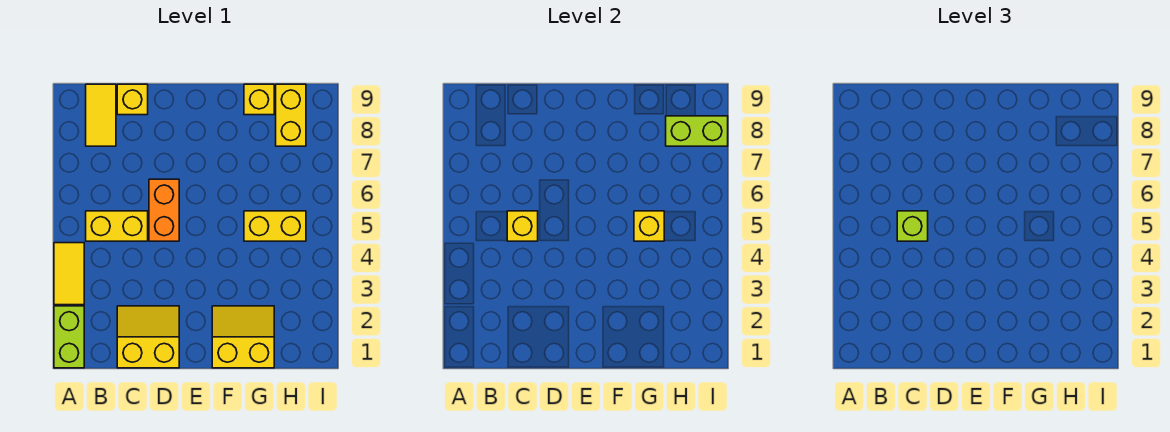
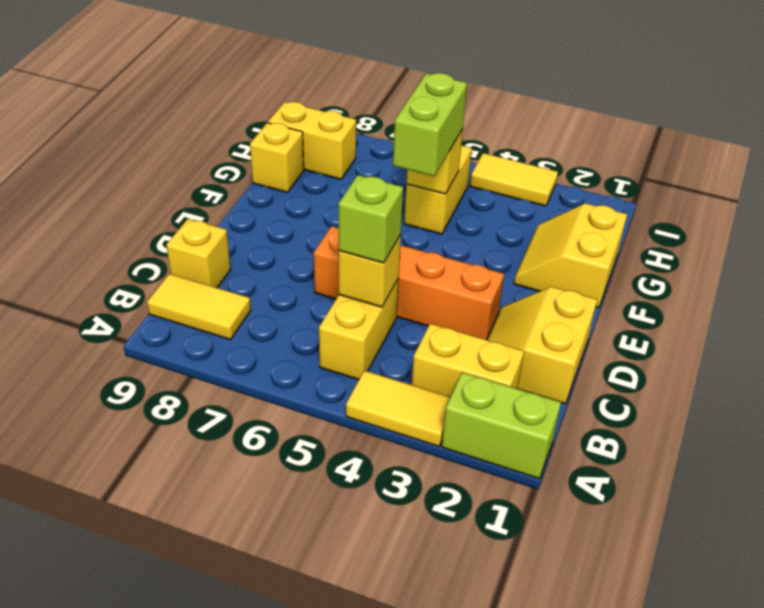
none -> yellow 1x2 brick [412,324,524,397]
orange 1x2 brick [149,179,179,241] -> orange 1x4 brick [314,226,504,340]
lime 1x2 brick [666,116,728,146] -> lime 1x2 brick moved to [393,73,467,176]
none -> yellow 1x2 tile [470,153,558,206]

